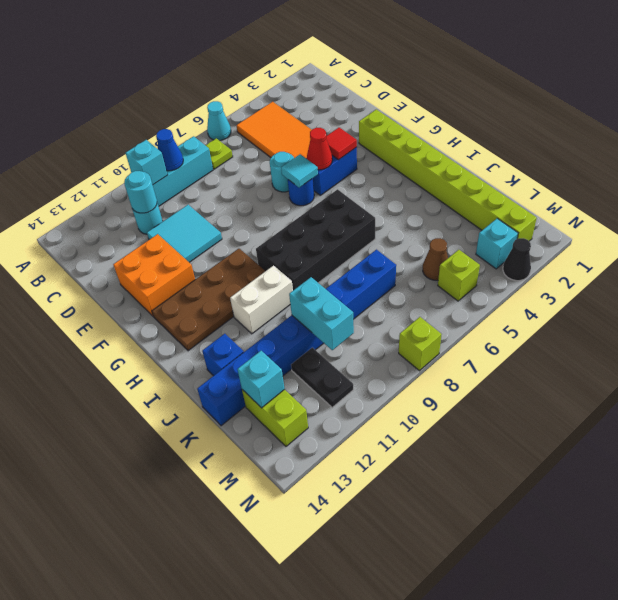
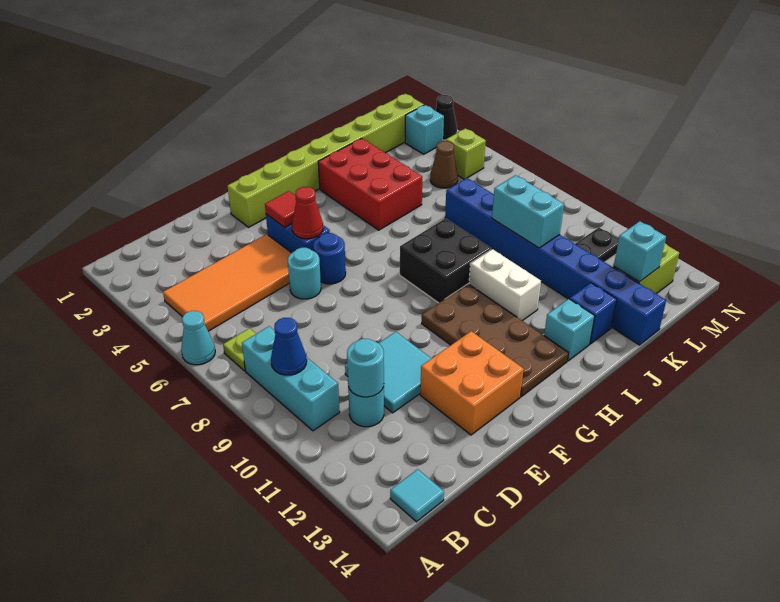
cyan 1x1 brick [126,140,167,185] -> cyan 1x1 brick moved to [544,299,595,361]
cyan 1x1 tile [281,154,318,188] -> cyan 1x1 tile moved to [390,469,444,522]
black 2x4 brick [256,189,375,290] -> black 2x2 brick [400,219,491,303]
none -> red 2x3 brick [318,138,422,230]
cyan 1x2 brick [289,277,354,350] -> cyan 1x2 brick turned to [492,175,564,248]
lime 1x1 brick [399,317,442,371] -> none

